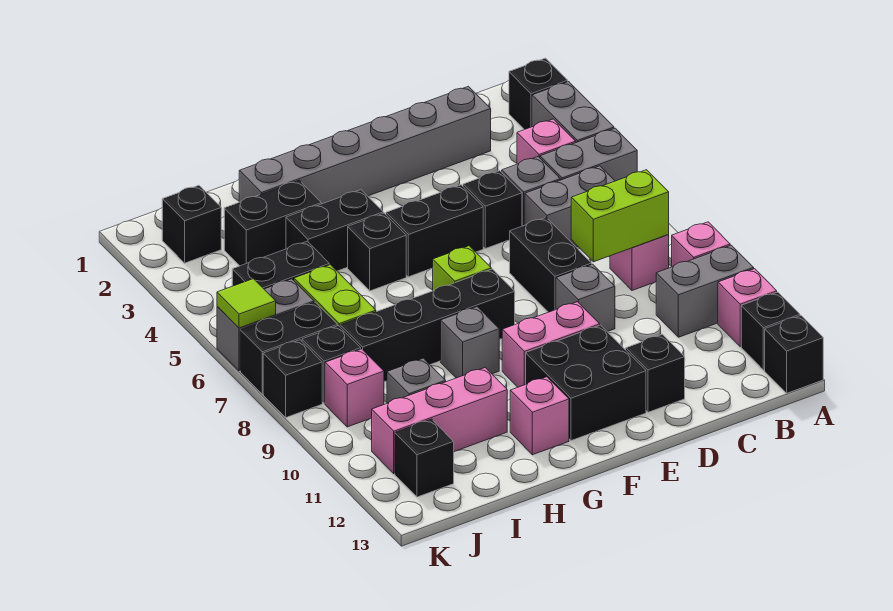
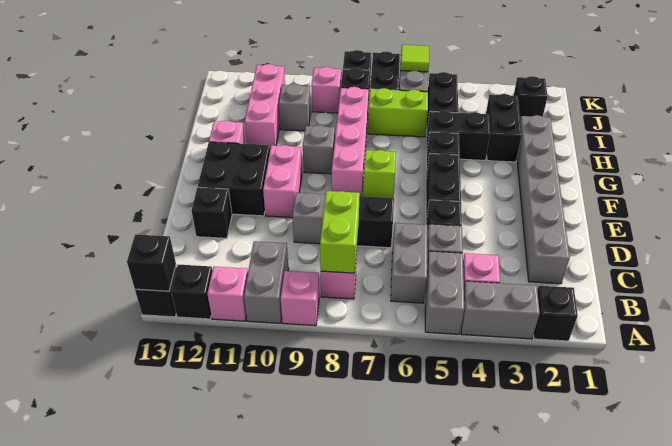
black 1x4 brick [340,269,515,381] -> pink 1x4 brick [332,87,369,196]
black 1x2 brick [286,190,383,271] -> black 1x2 brick turned to [426,111,490,160]
black 1x1 brick [395,419,454,497] -> black 1x1 brick moved to [127,234,176,291]

